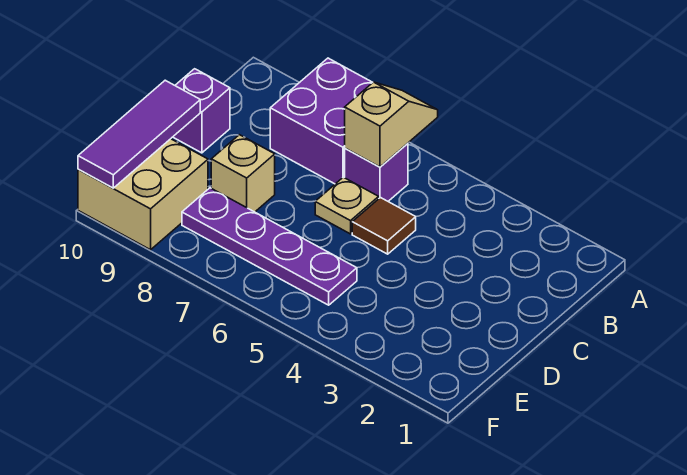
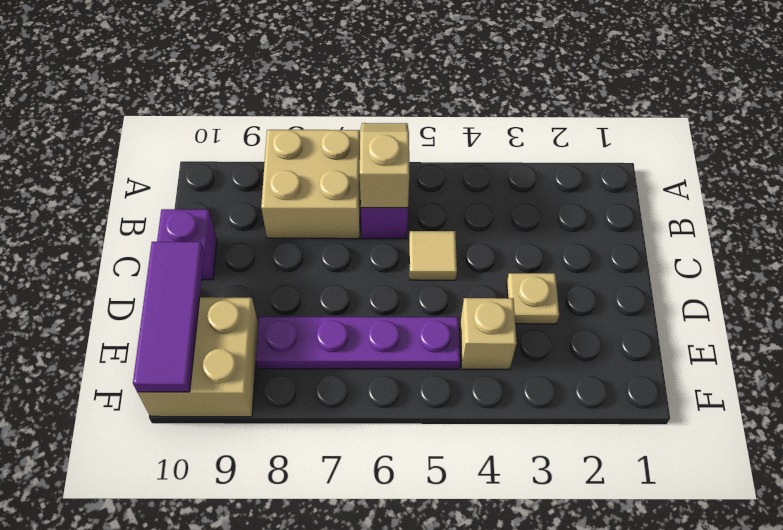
purple 2x2 brick [270,58,373,184] -> tan 2x2 brick [261,130,360,239]
brown 1x1 tile [352,198,416,254] -> tan 1x1 tile [409,231,457,280]
tan 1x1 plate [315,177,379,234] -> tan 1x1 plate moved to [507,273,559,324]
tan 1x1 brick [211,135,275,212] -> tan 1x1 brick moved to [460,298,517,369]

